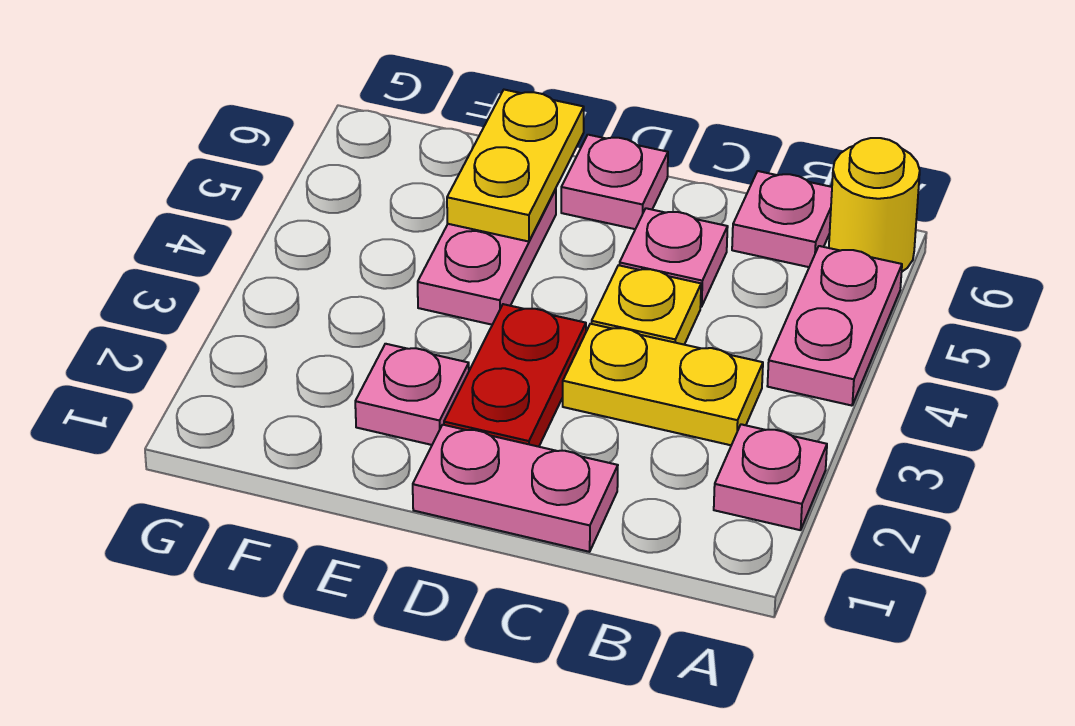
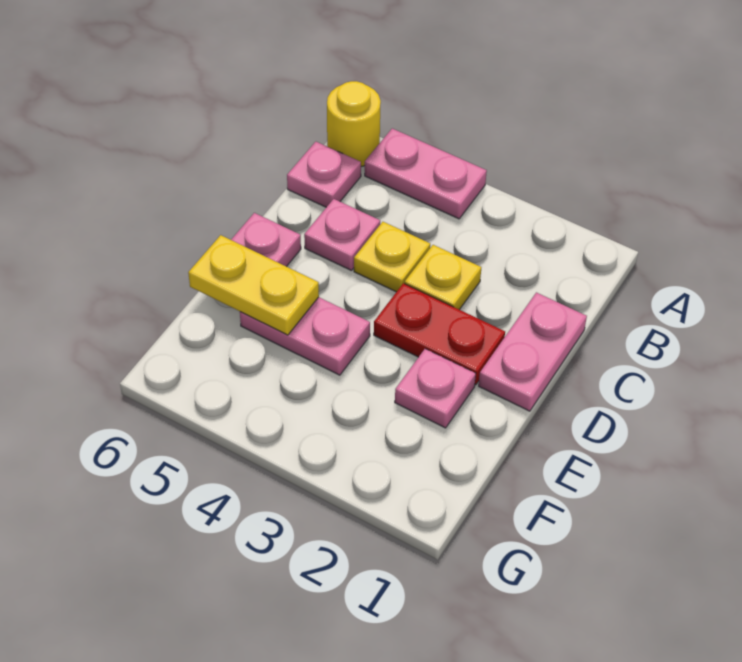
pink 1x1 plate [714,424,827,530] -> none
yellow 1x2 plate [563,324,763,445] -> yellow 1x1 plate [405,245,481,310]

